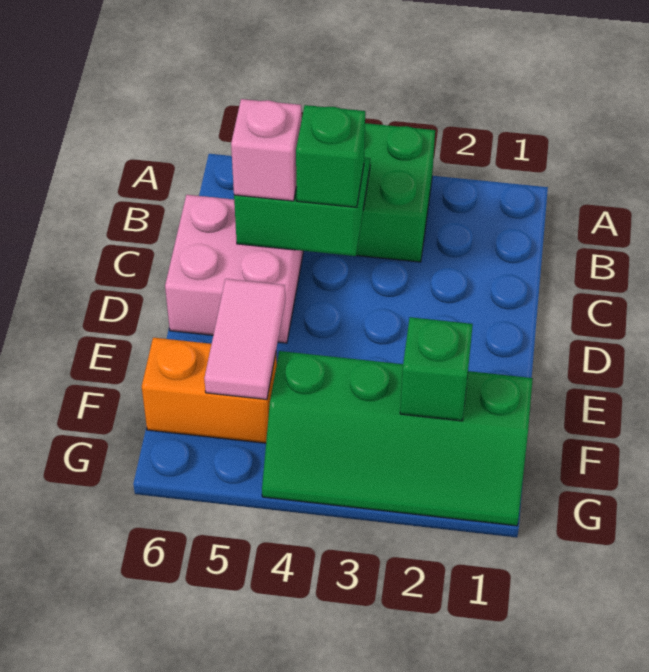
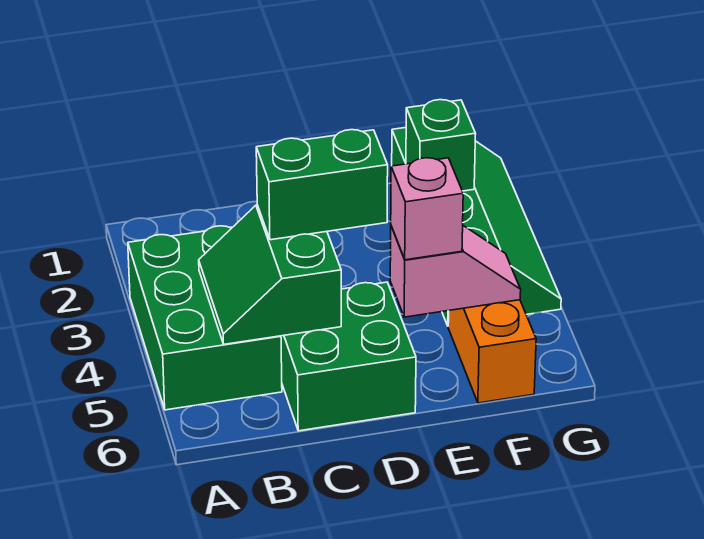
green 1x1 brick [296,105,365,207] -> green 1x2 brick [256,130,388,240]
pink 2x2 brick [165,195,303,343] -> green 2x2 brick [281,282,416,431]
pink 1x1 brick [231,99,302,201] -> pink 1x1 brick moved to [391,158,463,260]
pink 1x2 tile [204,279,285,400] -> pink 1x2 slope [390,226,521,317]

